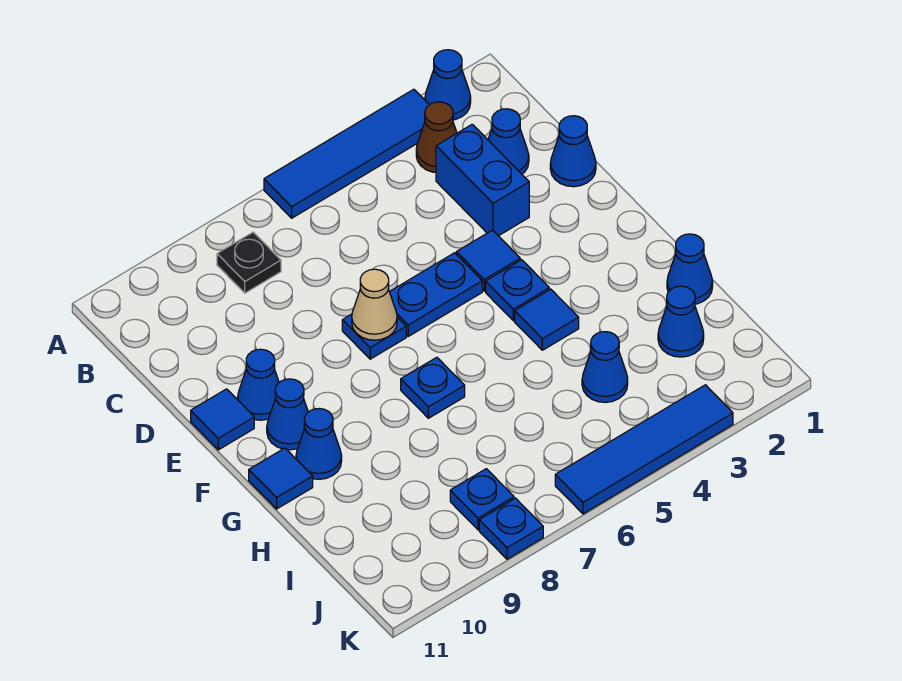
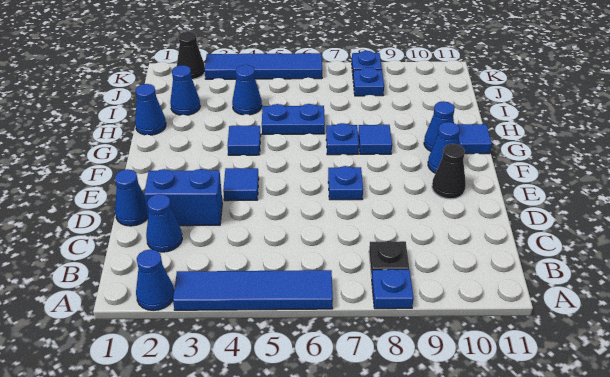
brown 1x1 cone [416,102,457,172] -> none
blue 1x2 brick [436,124,529,236] -> blue 1x2 brick turned to [144,169,222,226]
blue 1x2 plate [390,253,482,336] -> blue 1x2 plate moved to [262,104,325,134]
tan 1x1 cone [352,269,397,340] -> none
blue 1x1 cone [238,349,279,420] -> black 1x1 cone [432,144,466,199]
blue 1x1 tile [191,389,254,450] -> blue 1x1 tile moved to [358,125,392,154]
blue 1x1 plate [486,260,549,321] -> blue 1x1 plate moved to [372,269,414,309]
none -> black 1x1 cone [177,31,205,79]

